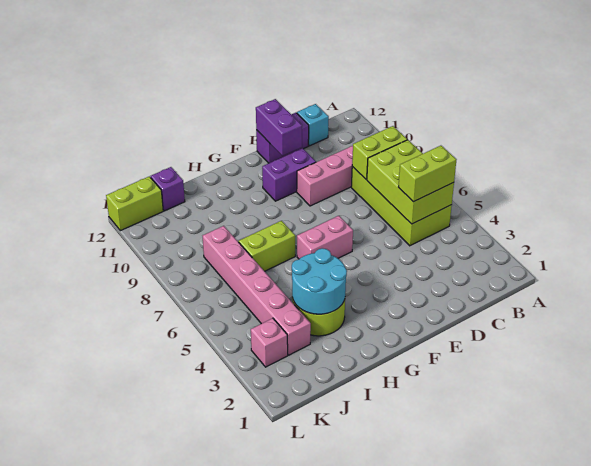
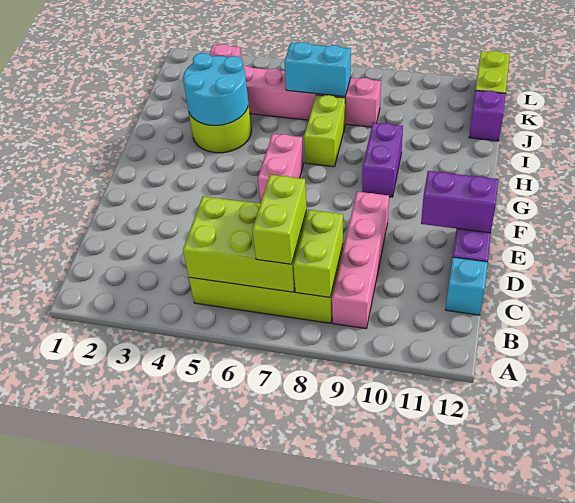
lime 1x2 brick [399,146,457,202] -> lime 1x2 brick moved to [253,175,307,264]
purple 1x2 brick [262,148,316,201] -> purple 1x2 brick moved to [362,123,403,197]
none -> cyan 1x2 brick [284,42,351,97]

